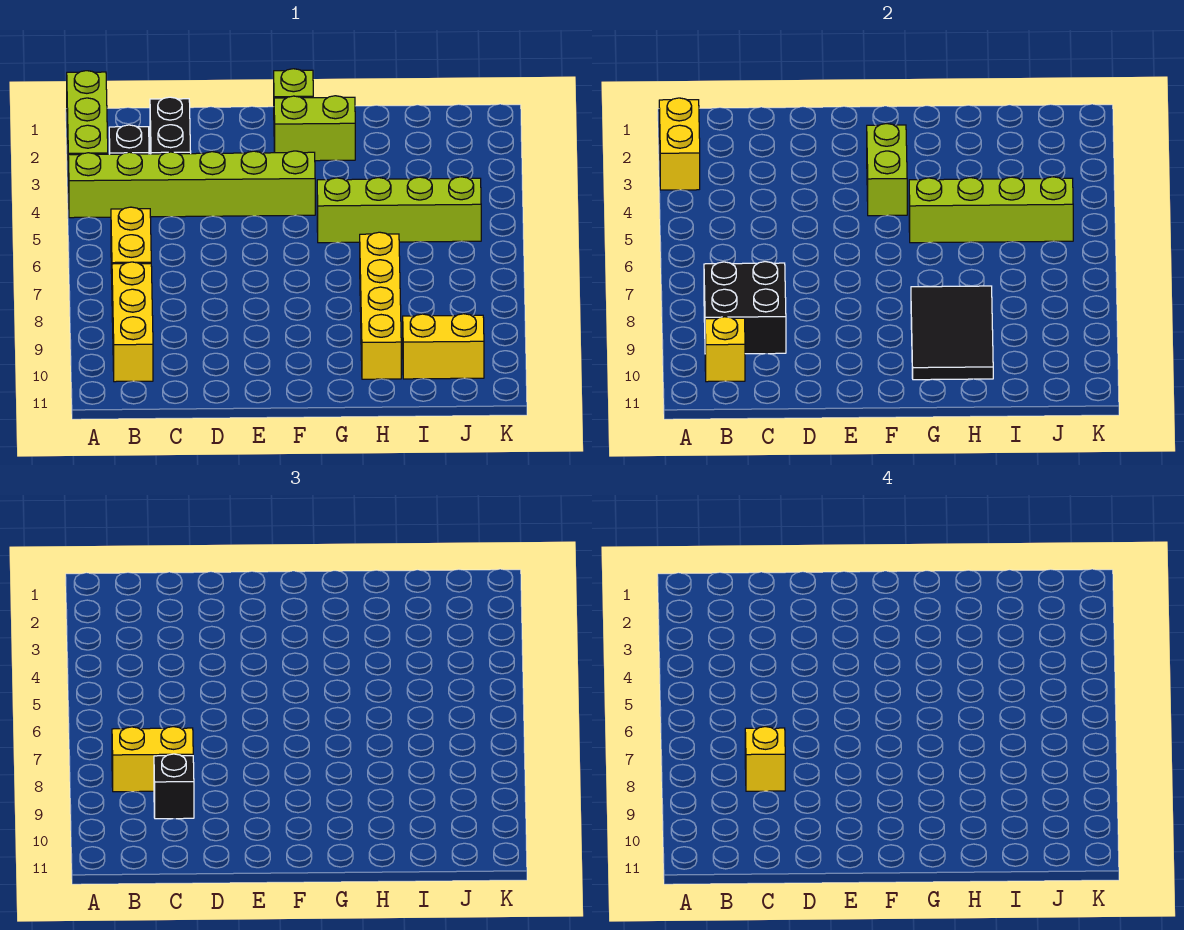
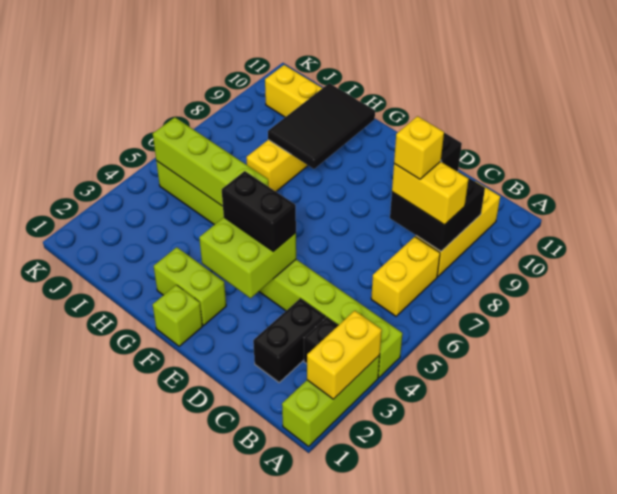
yellow 1x1 brick [705,317,745,382] -> none
none -> black 1x2 brick [222,171,296,252]
lime 1x2 brick [867,124,907,216] -> lime 2x2 brick [199,217,296,298]

